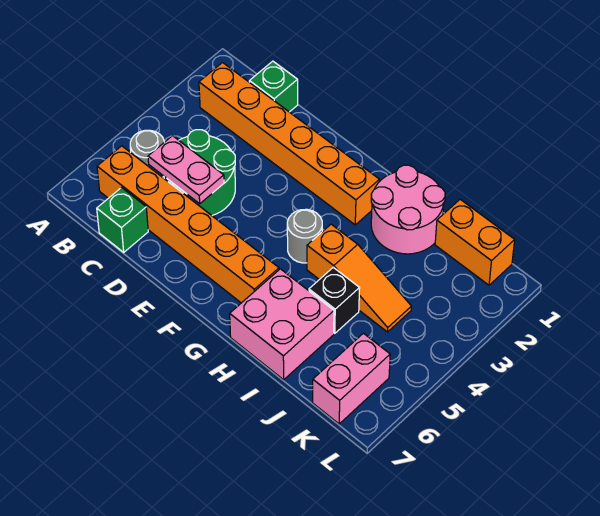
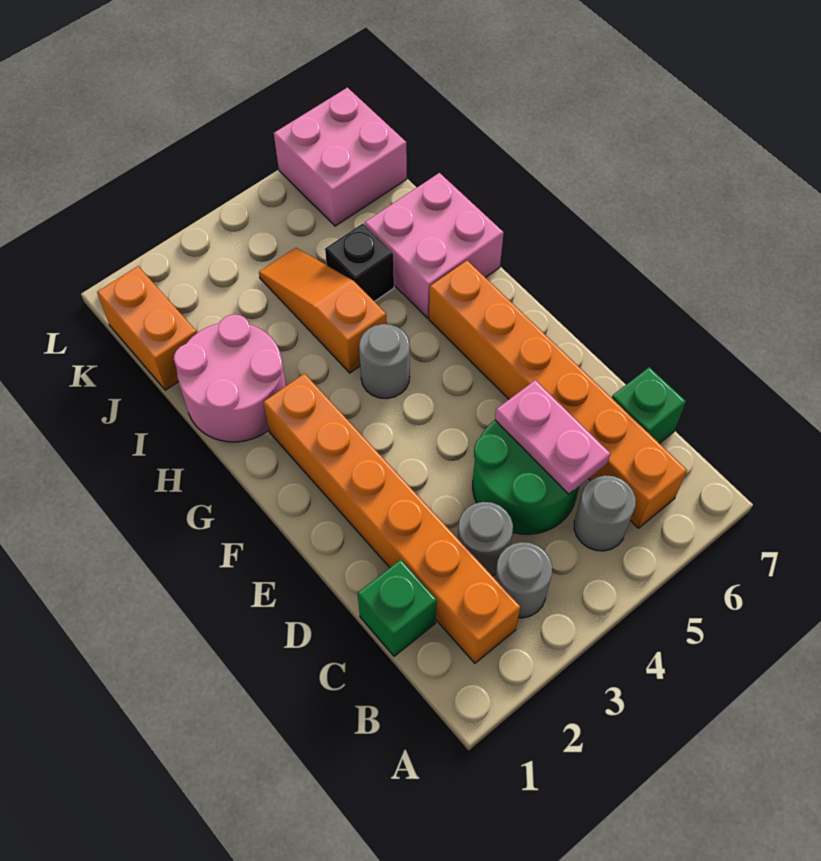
none -> grey 1x1 round brick [495,542,552,618]
none -> grey 1x1 round brick [458,502,513,576]
pink 1x2 brick [313,333,390,424] -> pink 2x2 brick [274,88,407,226]

